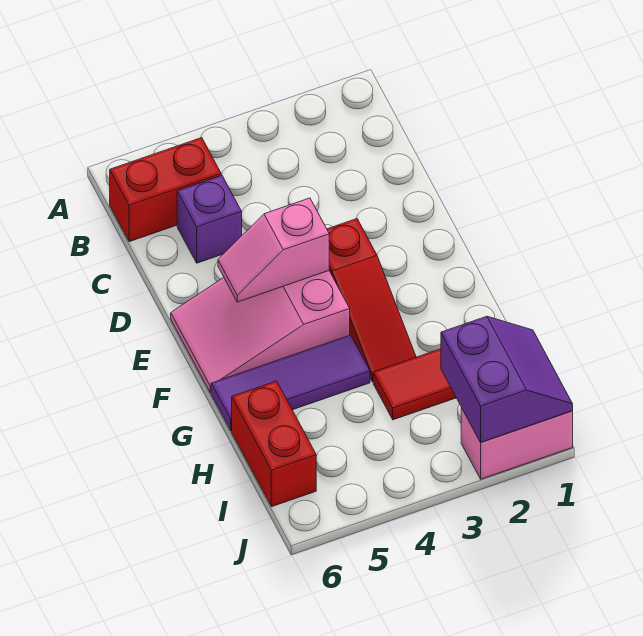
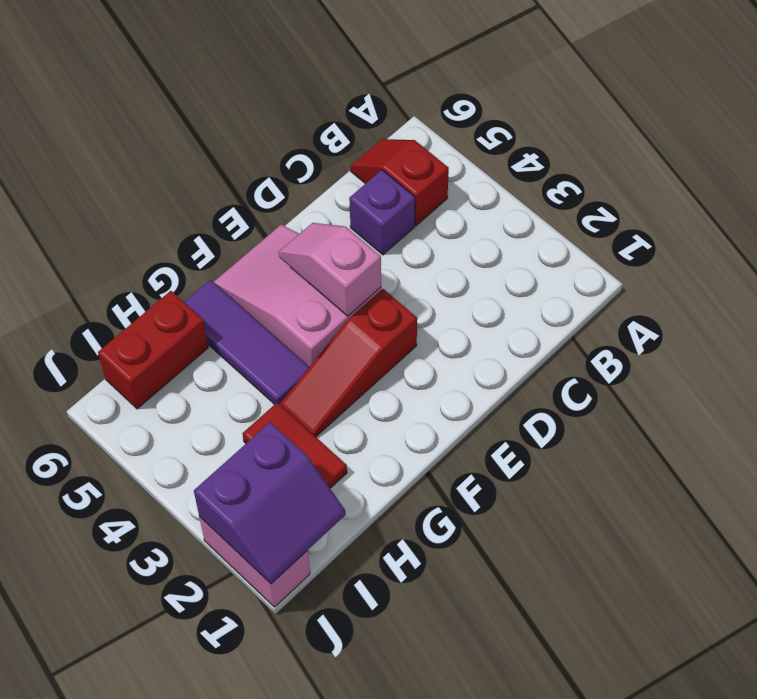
red 1x2 brick [110,138,221,242] -> red 1x2 slope [350,139,449,226]

